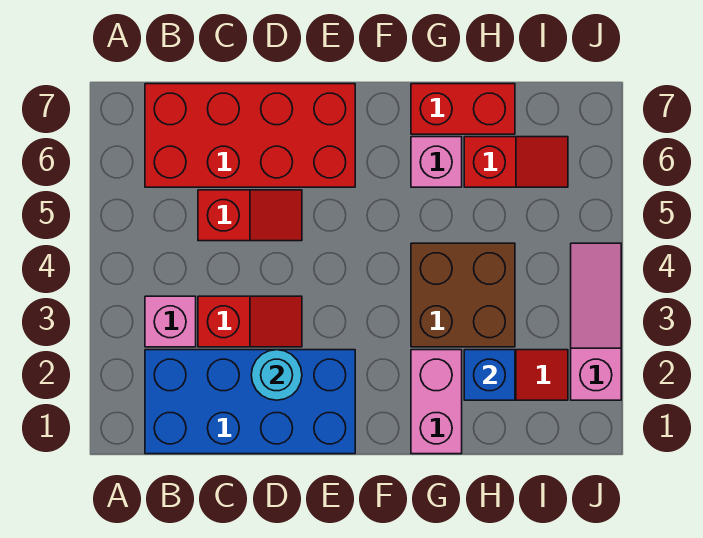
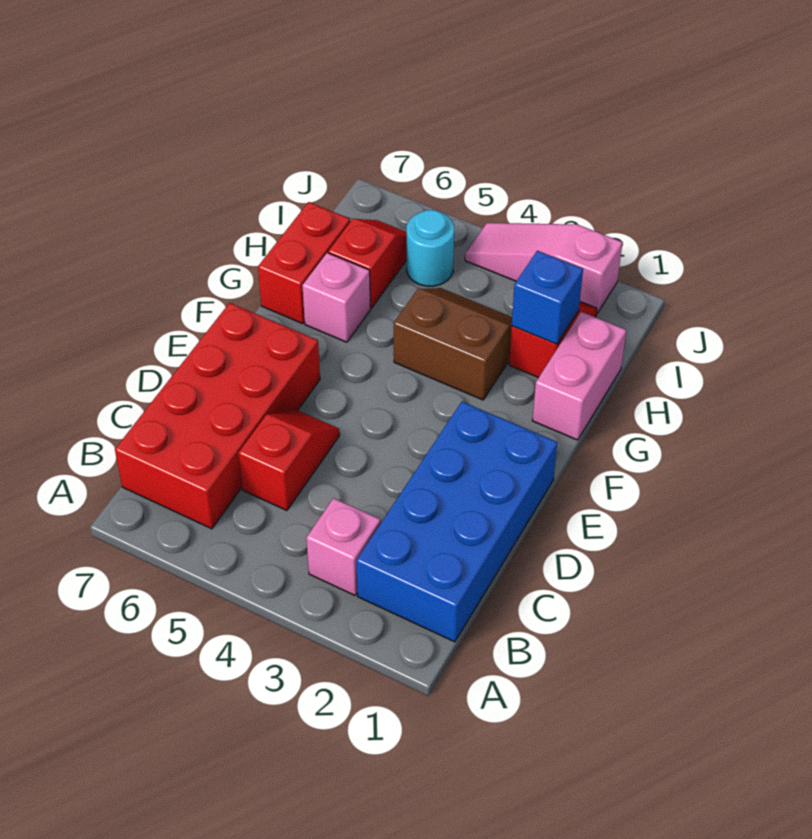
red 1x2 slope [198,296,302,347] -> none
cyan 1x1 round brick [251,350,302,400] -> cyan 1x1 round brick moved to [407,210,454,286]
pink 1x2 brick [411,350,462,454] -> pink 1x2 brick turned to [532,312,626,440]
brown 2x2 brick [411,243,515,347] -> brown 2x2 slope [394,288,512,400]

